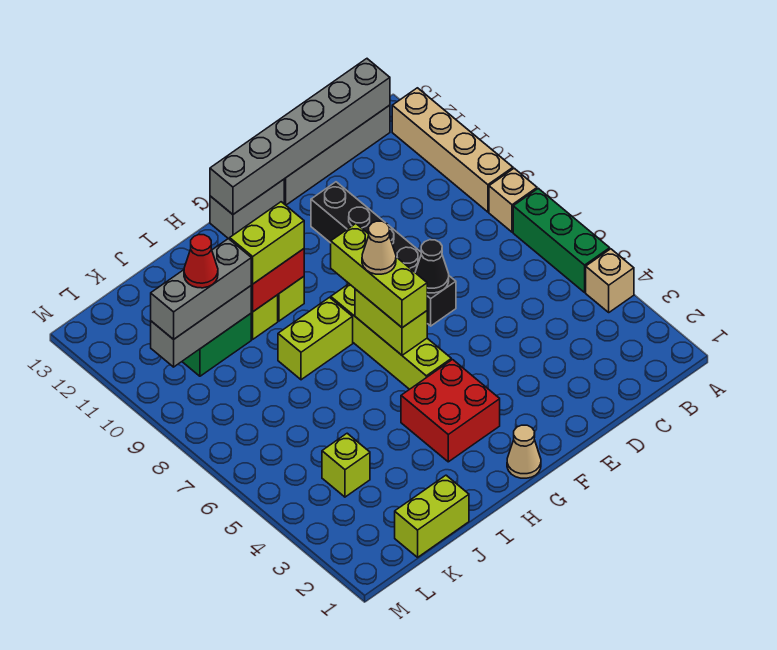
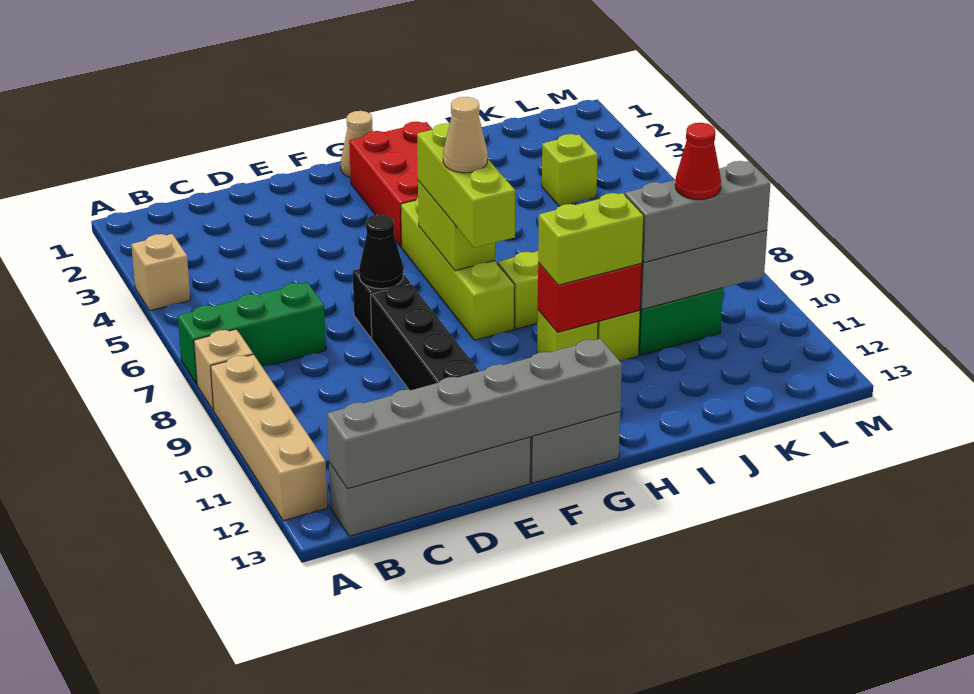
green 1x3 brick [513,188,610,292] -> green 1x3 brick turned to [178,282,326,384]
red 2x2 brick [401,360,500,462] -> red 2x3 brick [349,122,433,247]
lime 1x2 brick [395,475,469,557] -> none

